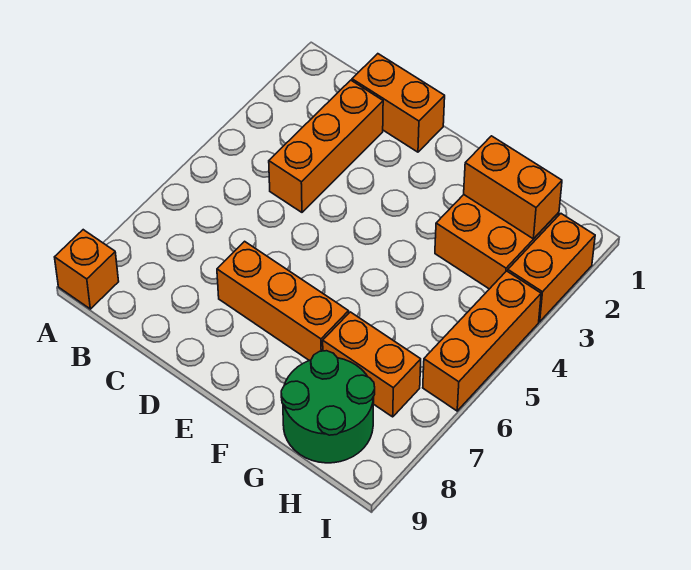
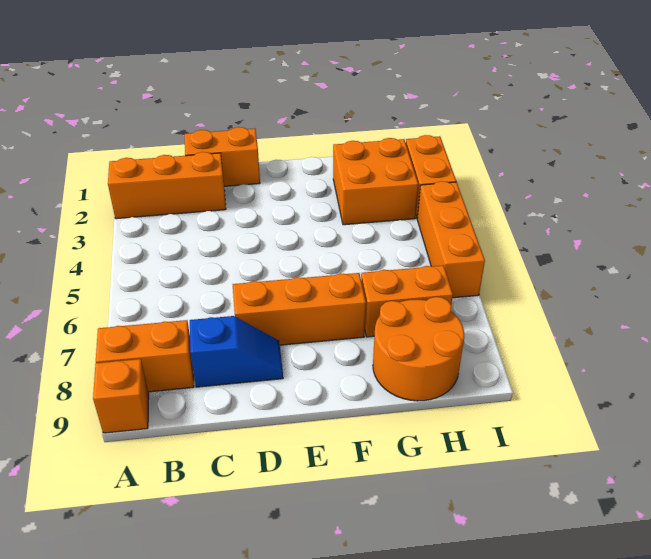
orange 1x3 brick [269,80,383,212] -> orange 1x3 brick turned to [108,152,226,219]
none -> blue 1x2 slope [190,316,283,387]
orange 1x2 brick [464,136,562,239] -> orange 1x2 brick moved to [96,320,194,392]
green 2x2 round brick [281,351,375,463] -> orange 2x2 round brick [373,297,464,401]

